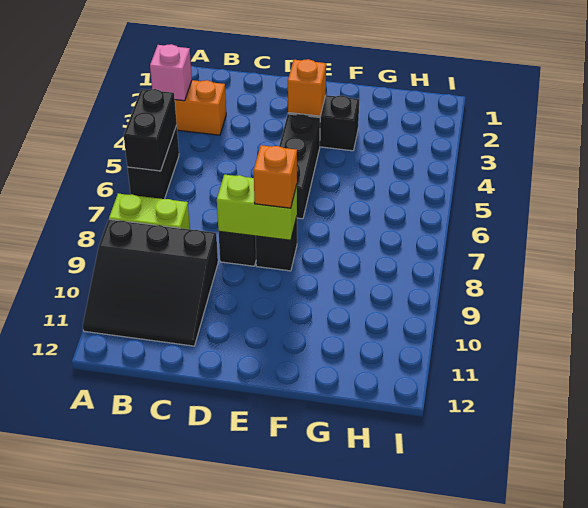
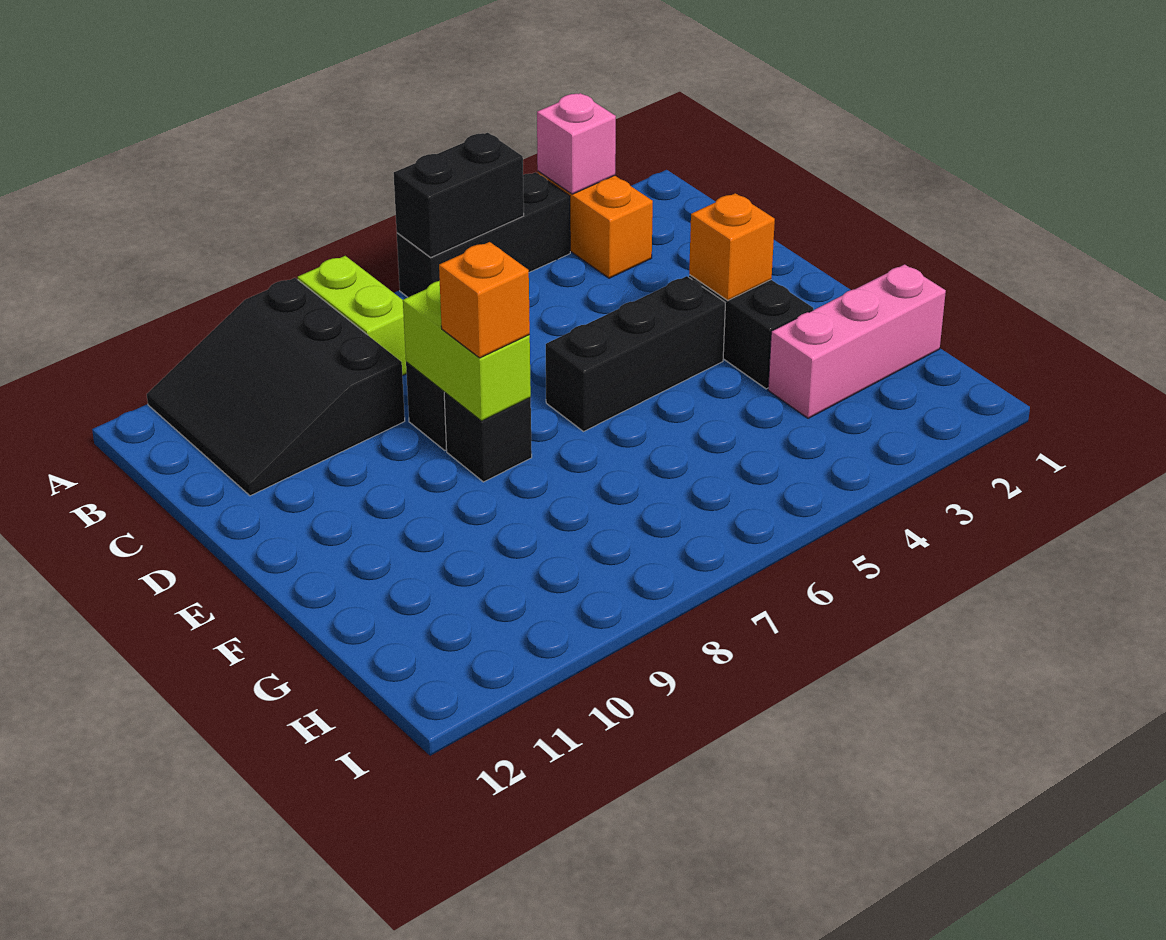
black 1x2 brick [127,126,179,199] -> black 1x3 brick [397,172,570,297]
none -> pink 1x3 brick [768,264,946,418]

